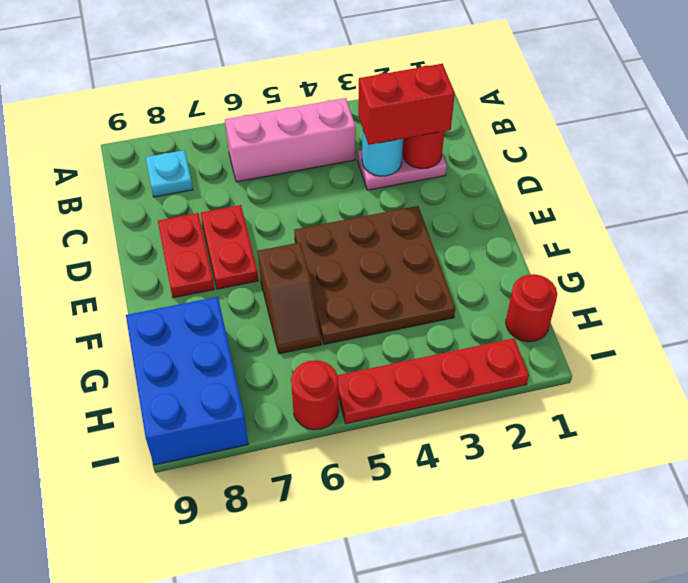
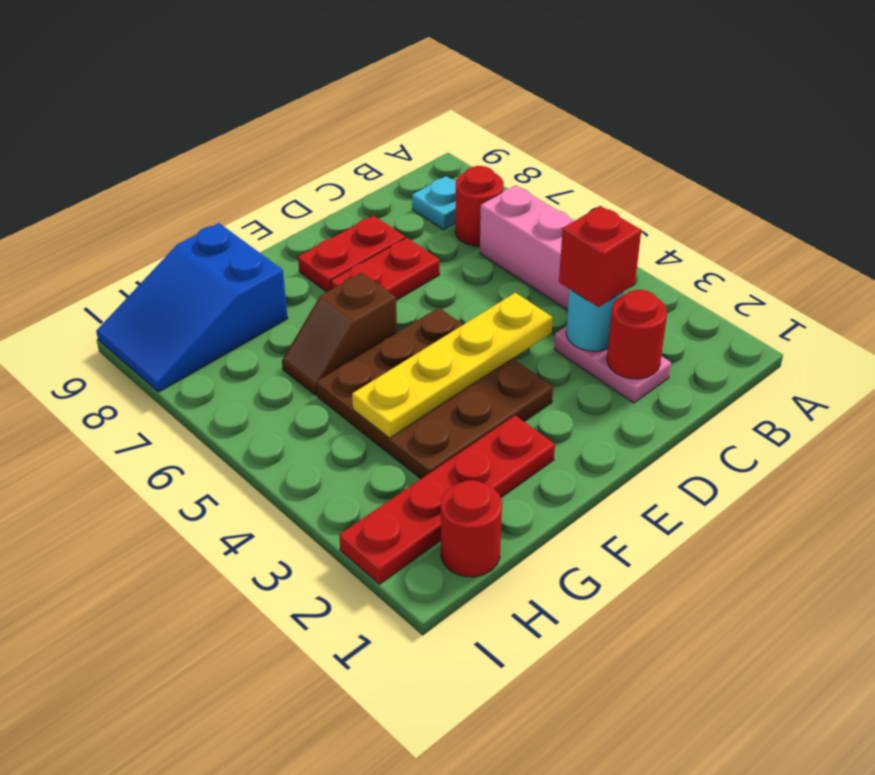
red 1x2 brick [358,64,455,145] -> red 1x1 brick [559,206,641,307]
none -> yellow 1x4 plate [352,293,553,438]
blue 2x3 brick [126,297,248,465] -> blue 2x3 slope [96,223,288,392]
red 1x4 plate [338,338,529,424] -> red 1x4 plate turned to [339,416,555,584]
red 1x1 round brick [291,360,339,430] -> red 1x1 round brick moved to [455,166,504,246]

